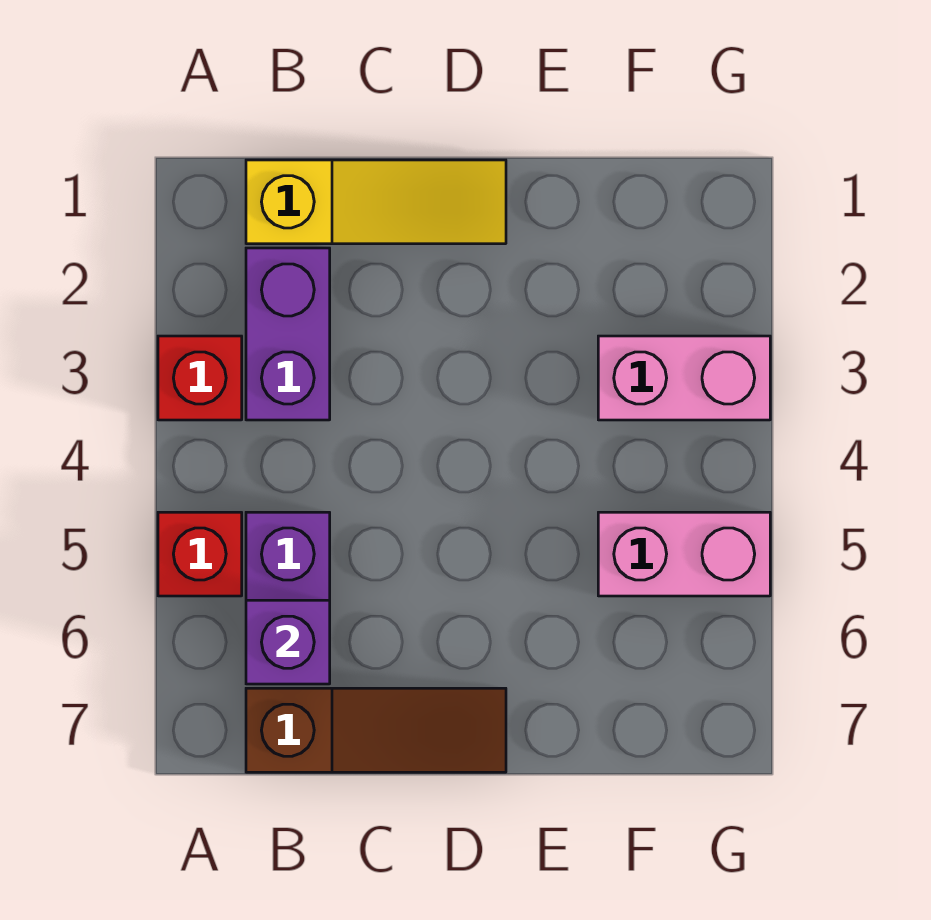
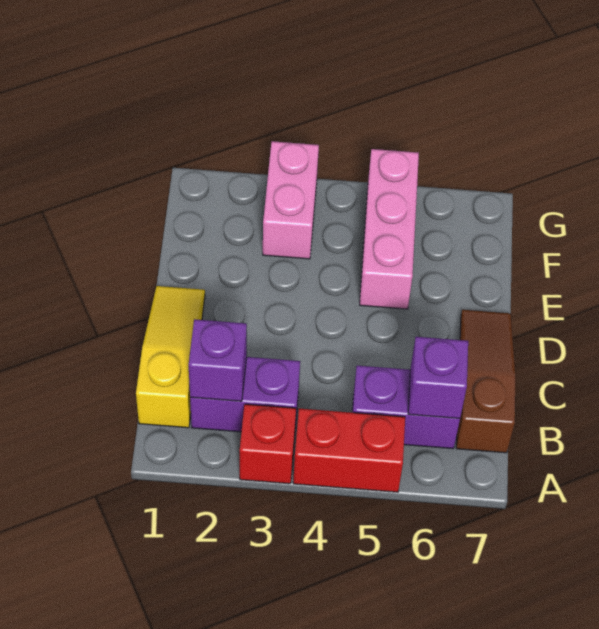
red 1x1 brick [158,512,242,596] -> red 1x2 brick [293,409,405,492]
none -> purple 1x1 brick [189,319,247,401]
pink 1x2 brick [598,512,770,596] -> pink 1x3 brick [360,149,419,309]

